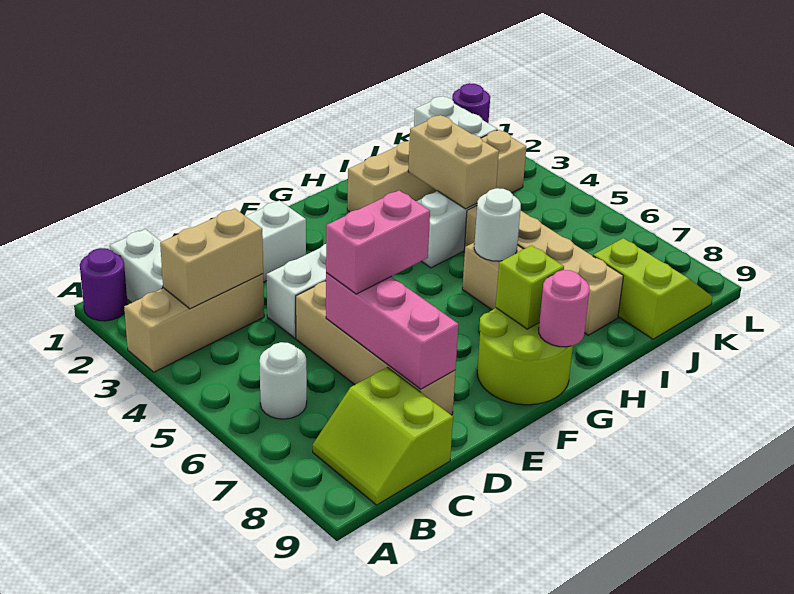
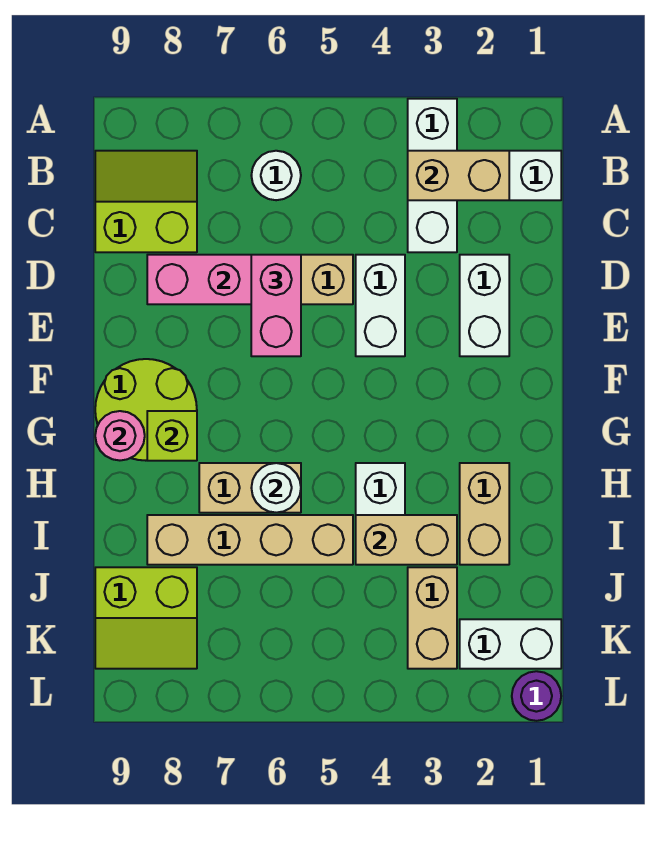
purple 1x1 round brick [80,248,128,321] -> none
tan 1x3 brick [124,274,264,372] -> white 1x3 brick [408,99,457,252]
tan 1x2 brick [160,209,263,309] -> tan 1x2 brick turned to [408,151,509,200]

